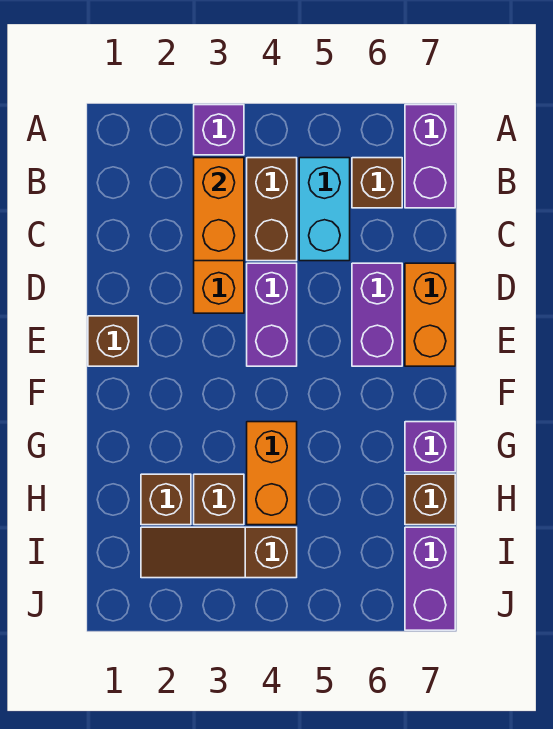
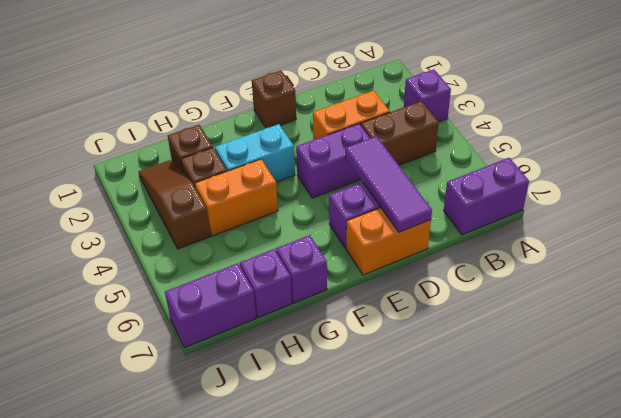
orange 1x2 brick [194,158,244,261] -> none
cyan 1x2 brick [299,158,350,261] -> cyan 1x2 brick moved to [215,124,295,182]
brown 1x1 brick [352,158,402,208] -> none
none -> purple 1x3 tile [345,136,432,232]
brown 1x1 brick [405,474,455,525] -> purple 1x1 brick [240,249,292,318]

